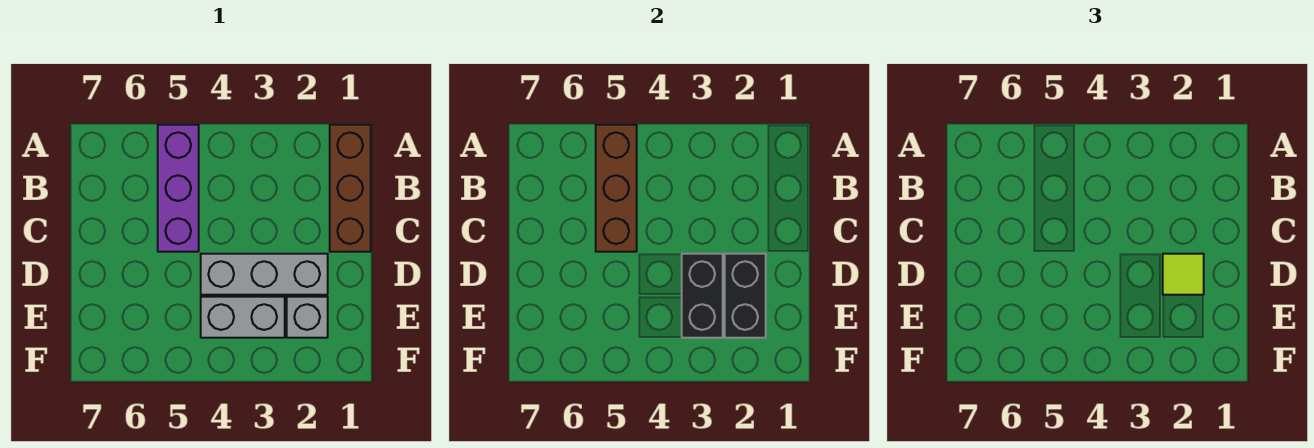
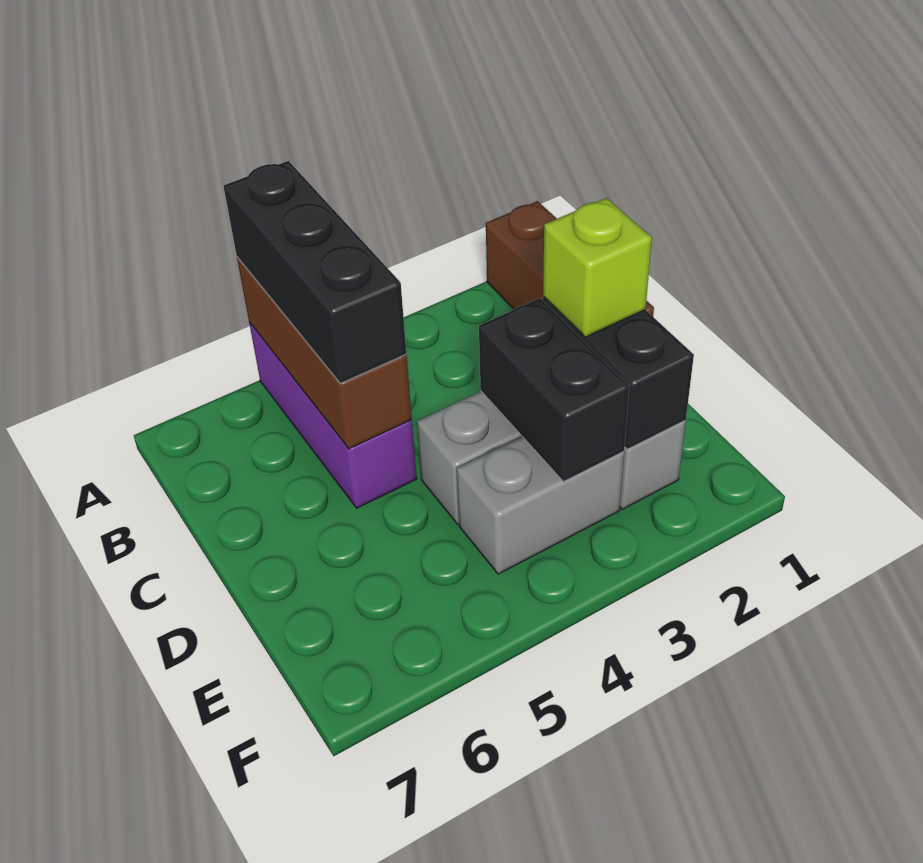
none -> black 1x3 brick [224,161,406,383]
lime 1x1 tile [1163,254,1204,295] -> lime 1x1 brick [543,198,652,337]

